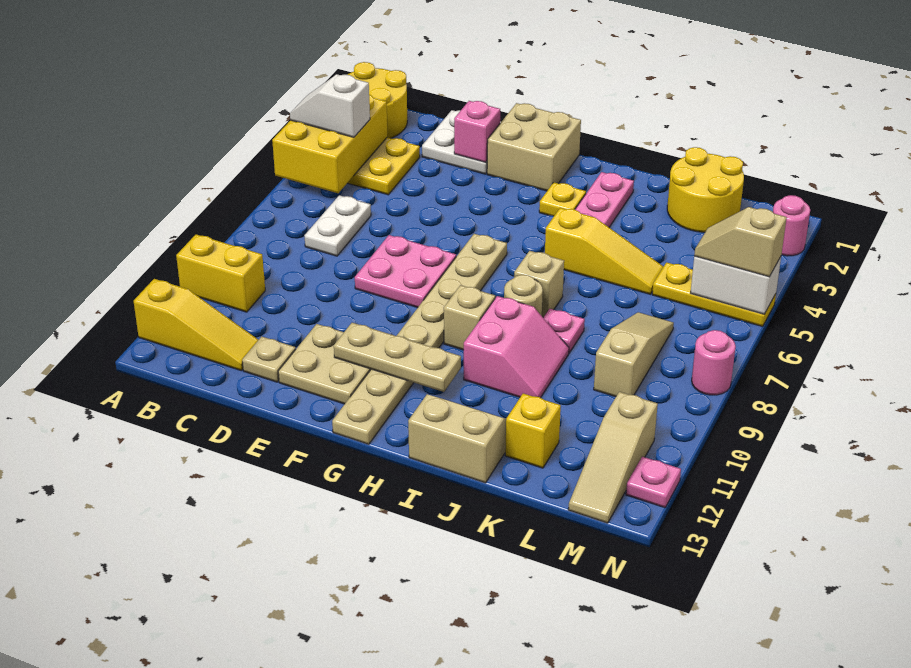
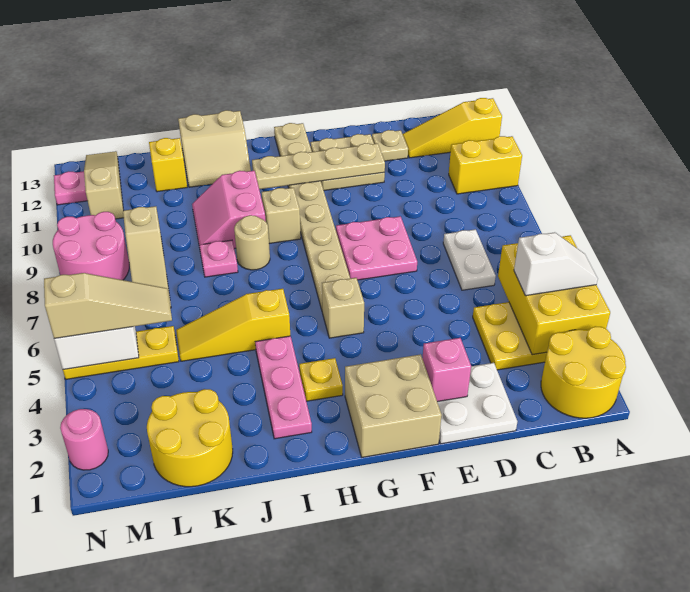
tan 1x3 plate [334,323,461,392] -> tan 1x4 plate [252,143,385,189]
tan 1x1 brick [514,251,564,317] -> tan 1x1 brick moved to [322,278,364,338]
tan 1x2 slope [694,207,787,277] -> tan 1x3 slope [44,273,172,339]
pink 1x1 round brick [692,330,736,395] -> pink 2x2 round brick [53,212,129,280]

